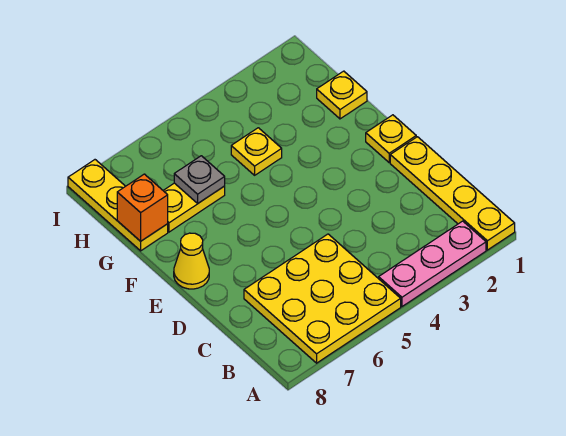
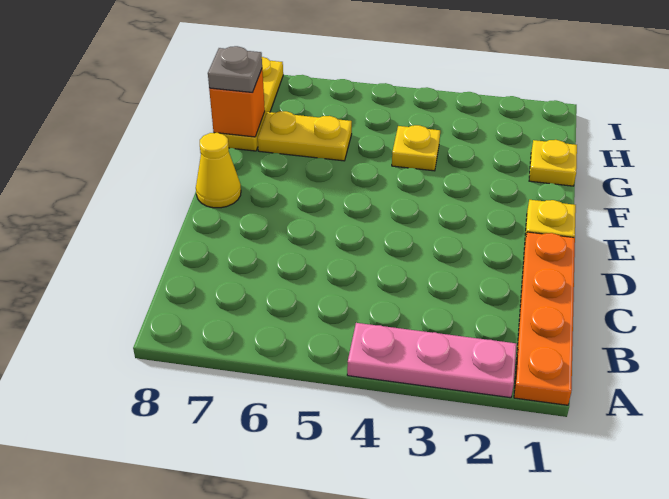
yellow 1x4 plate [390,137,515,250] -> orange 1x4 plate [514,232,575,405]
yellow 3x3 plate [244,234,401,363] -> none
grey 1x1 plate [174,156,225,203] -> grey 1x1 plate moved to [208,46,262,93]

